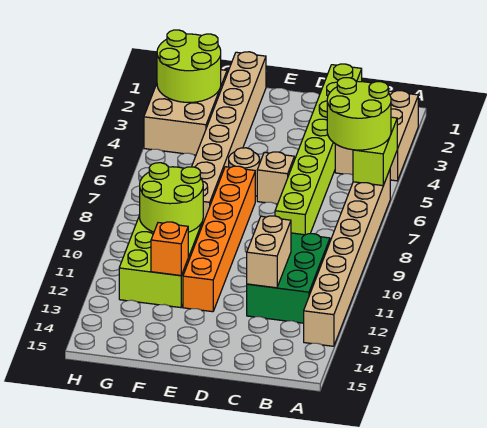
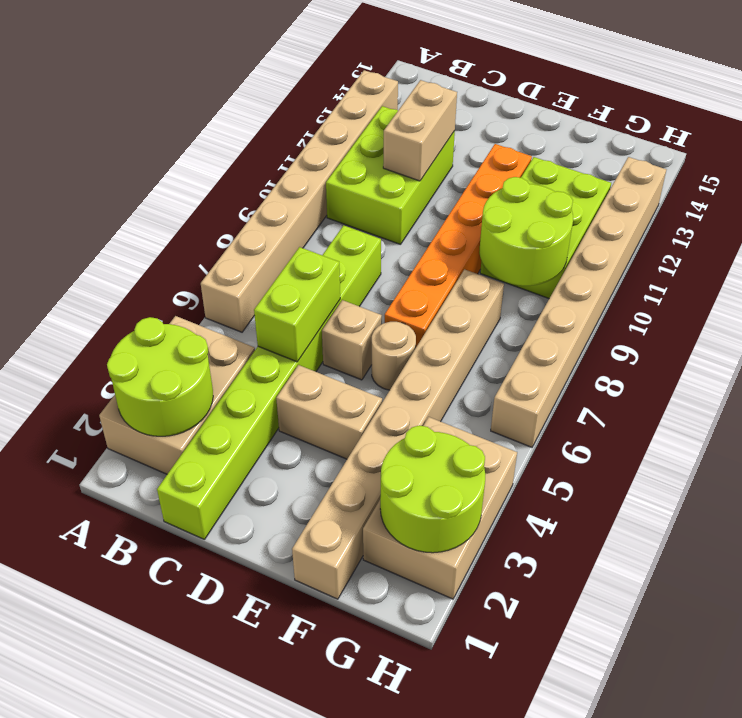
lime 1x2 brick [353,117,397,186] -> lime 1x2 brick moved to [254,247,340,362]
lime 2x2 round brick [327,78,391,150] -> lime 2x2 round brick moved to [107,317,213,436]
green 2x3 brick [247,233,330,323] -> lime 2x3 brick [326,106,455,245]
none -> tan 1x2 brick [276,365,382,459]
orange 1x1 brick [151,222,188,276] -> none
none -> tan 1x8 brick [491,157,666,447]

